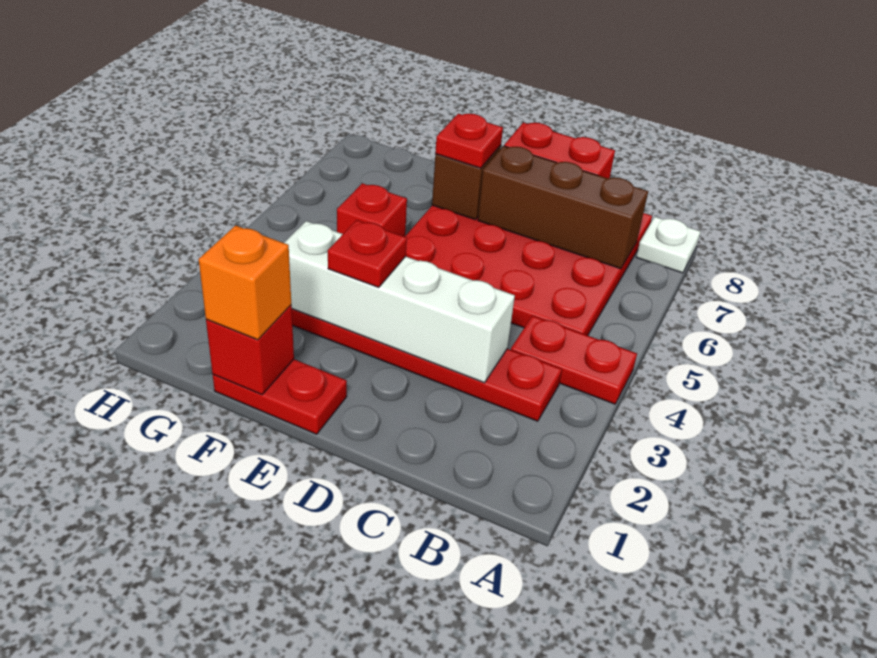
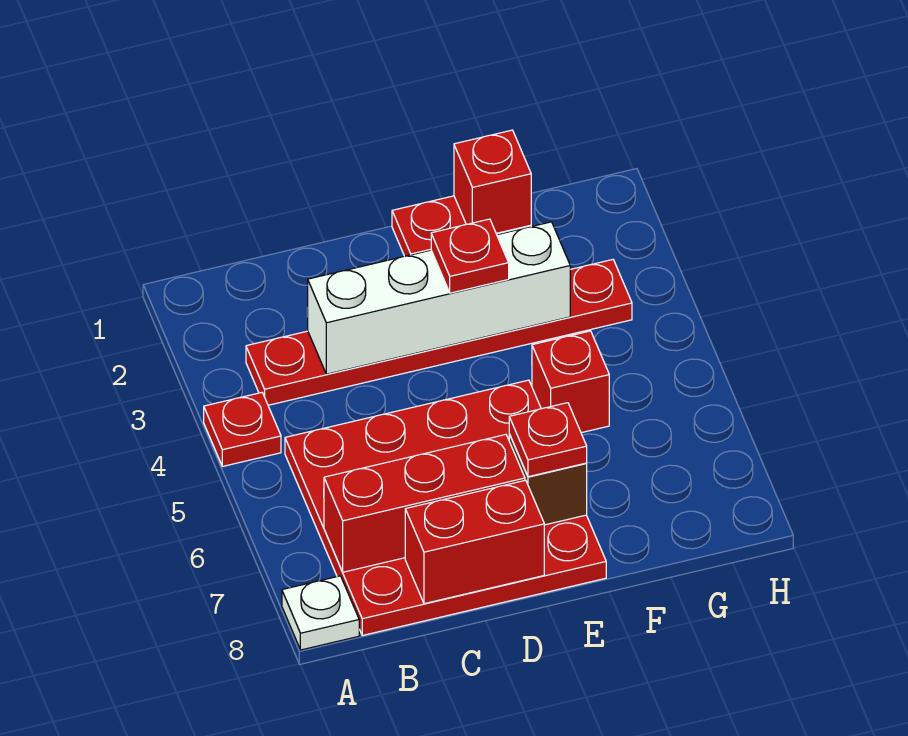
red 1x2 plate [511,316,637,404] -> red 1x1 plate [204,393,281,466]
brown 1x3 brick [478,146,648,269] -> red 1x3 brick [324,435,525,572]
orange 1x1 brick [199,226,291,340] -> none

